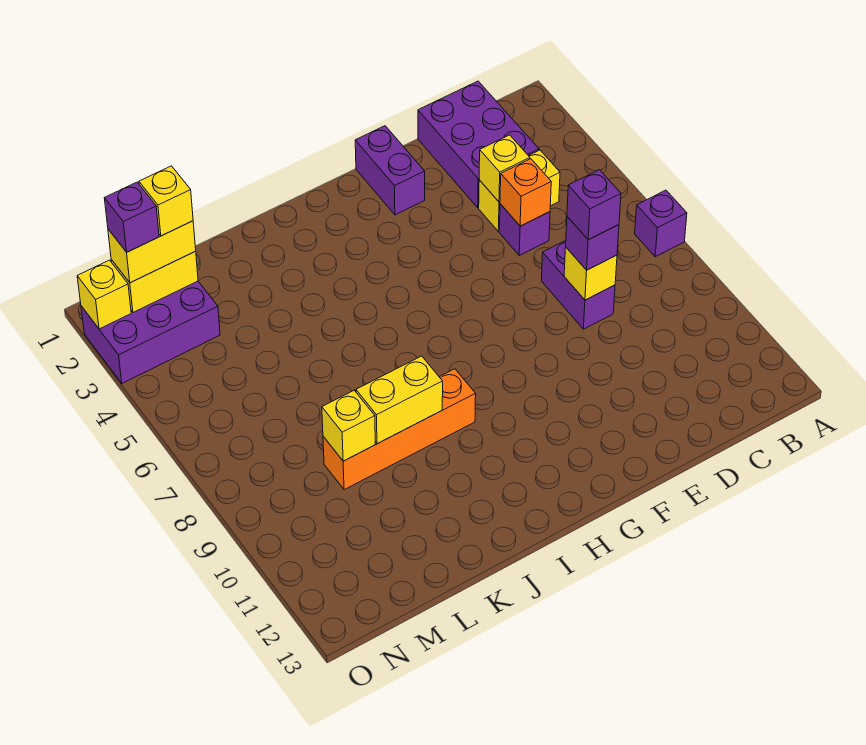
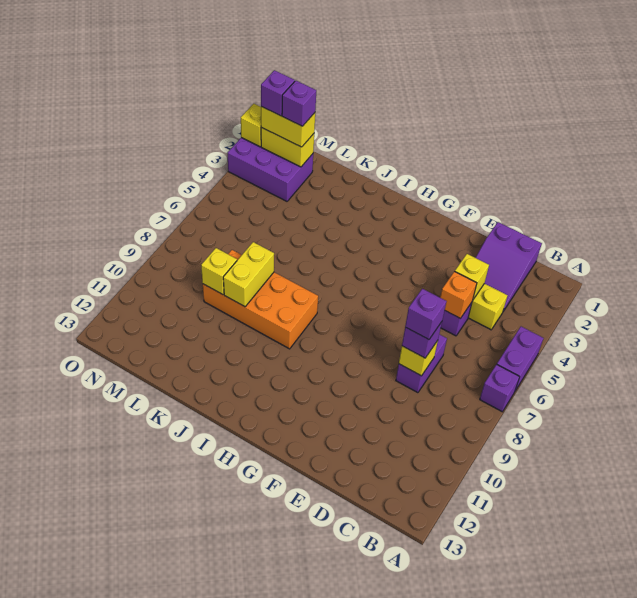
purple 2x3 brick [418,81,539,208] -> purple 2x3 slope [476,222,542,311]
purple 1x2 brick [355,126,425,215] -> purple 1x2 brick moved to [497,327,543,391]
orange 1x4 brick [323,369,476,490] -> orange 2x4 brick [203,250,318,349]
yellow 1x2 brick [356,356,443,444] -> yellow 1x2 brick turned to [223,242,274,307]
yellow 1x1 brick [139,166,193,236] -> purple 1x1 brick [282,81,316,126]

